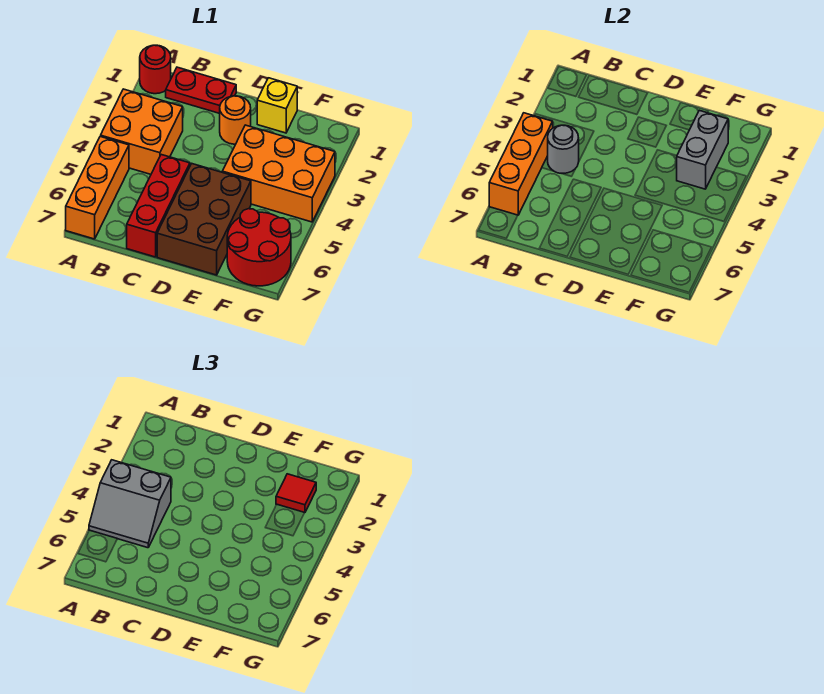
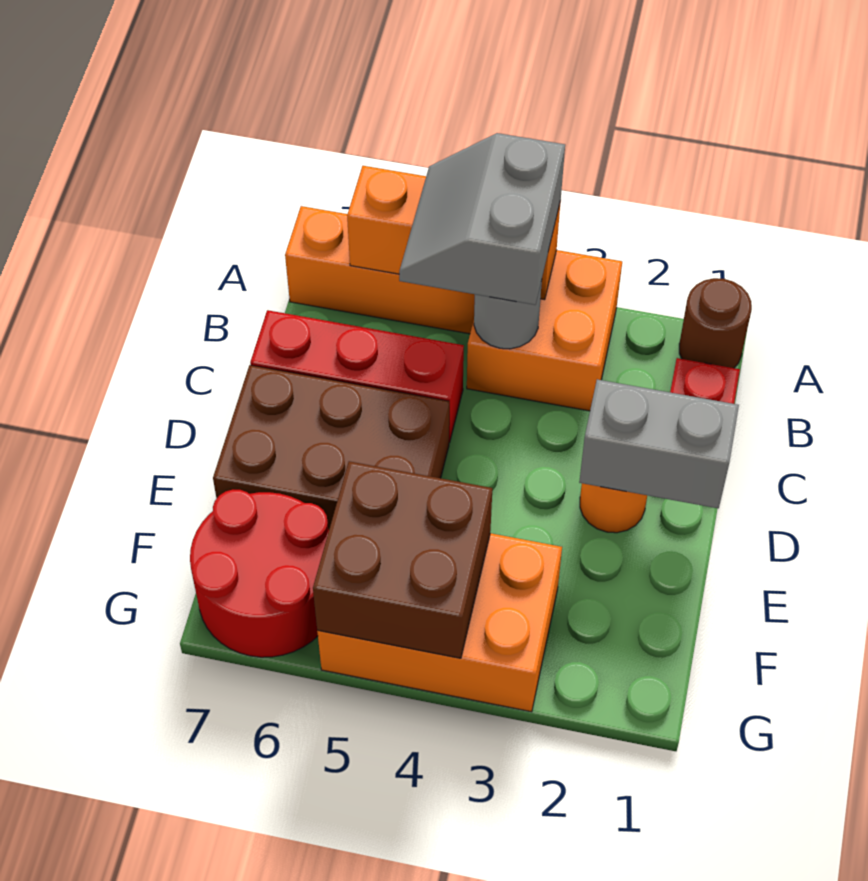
red 1x1 round brick [140,45,171,94] -> brown 1x1 round brick [679,278,752,368]
yellow 1x1 brick [257,78,297,133] -> none
orange 2x3 brick [222,125,335,222] -> orange 2x3 brick turned to [317,533,562,712]
grey 1x2 brick [677,110,728,189] -> grey 1x2 brick moved to [579,379,739,508]
red 1x1 tile [276,474,316,513] -> none
none -> brown 2x2 brick [313,461,492,658]

